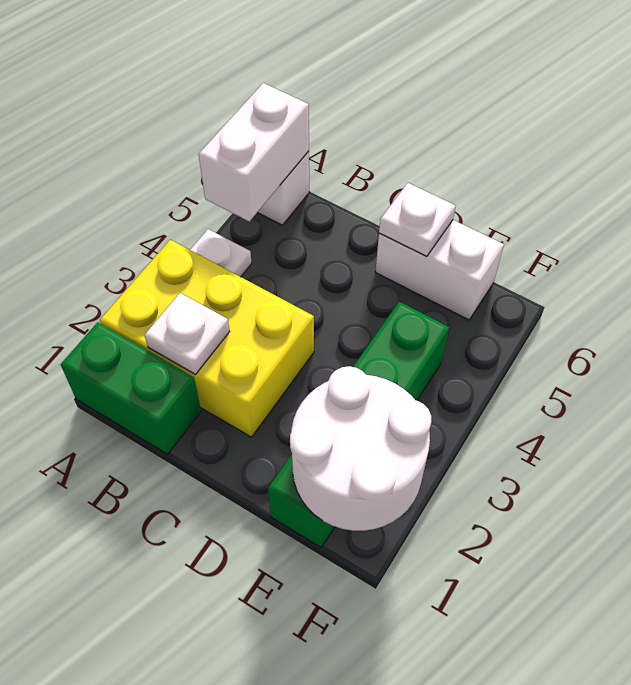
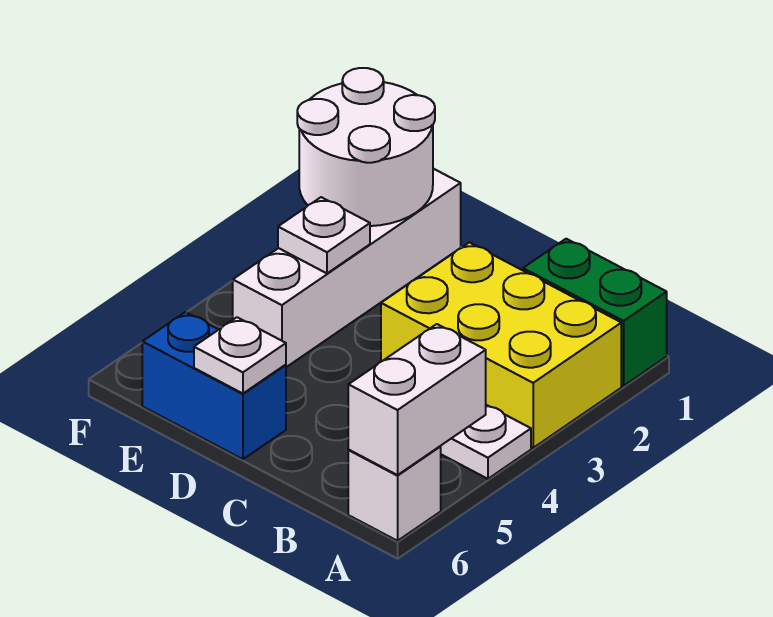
white 1x1 plate [145,293,230,374] -> white 1x1 plate moved to [278,197,370,273]
white 1x2 brick [375,220,504,320] -> blue 1x2 brick [142,312,286,459]
green 1x4 brick [268,302,449,547] -> white 1x4 brick [233,169,461,367]

